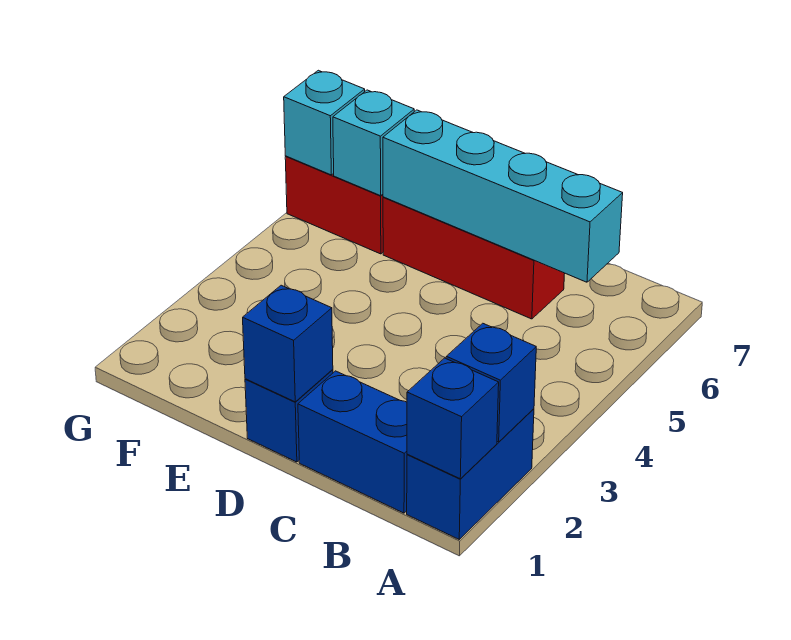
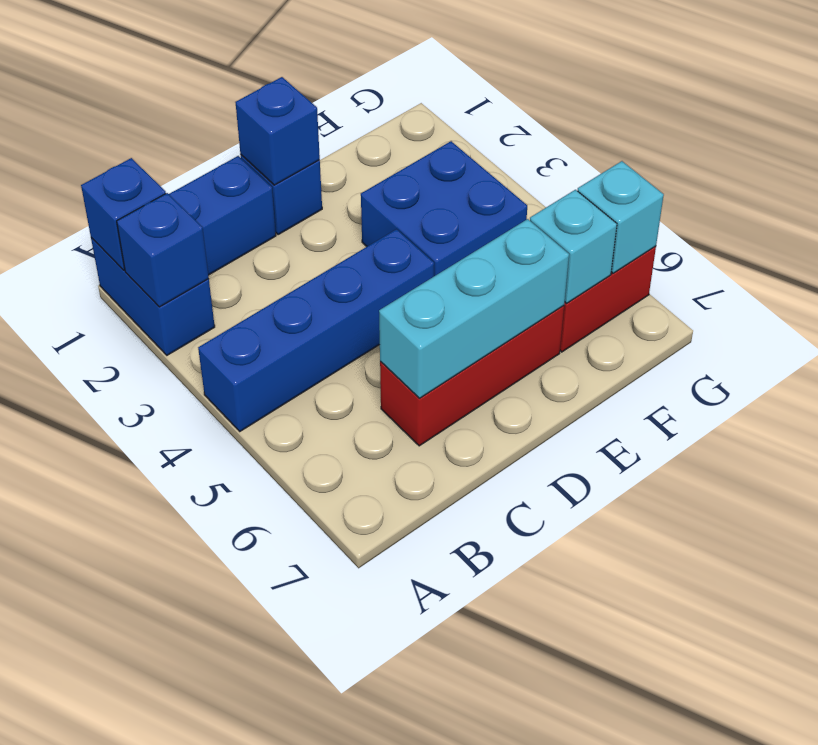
none -> blue 1x4 brick [198,229,434,431]
cyan 1x4 brick [383,110,623,282] -> cyan 1x3 brick [379,219,569,398]
none -> blue 2x2 brick [361,141,527,276]

